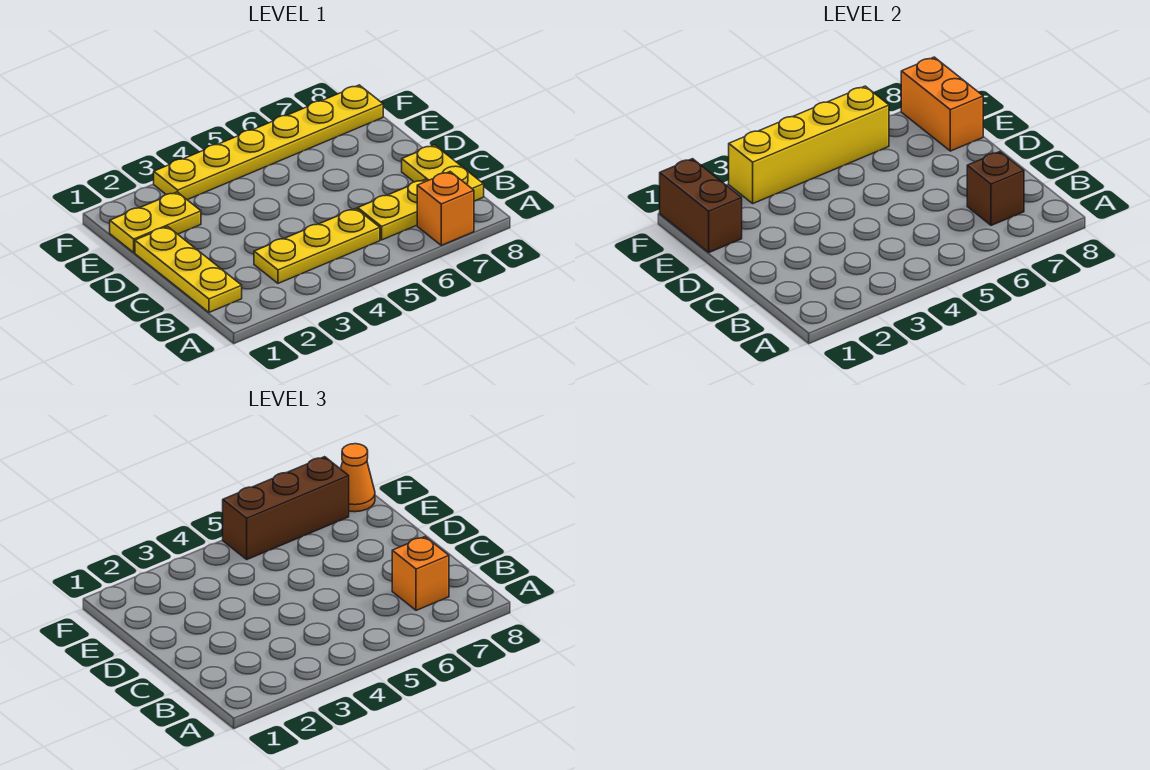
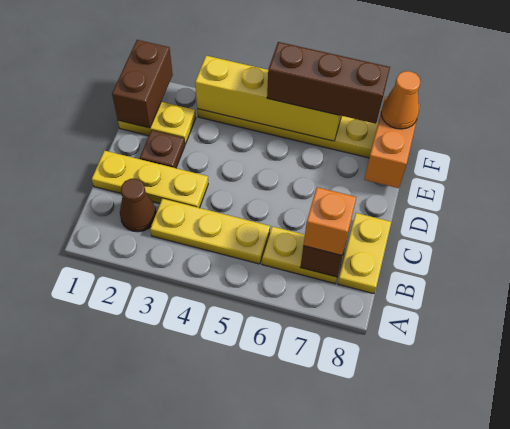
orange 1x1 brick [417,172,474,245] -> none
yellow 1x3 plate [135,226,242,312] -> yellow 1x3 plate turned to [92,151,208,208]
none -> brown 1x1 cone [120,179,156,232]
none -> brown 1x1 plate [140,130,185,168]

